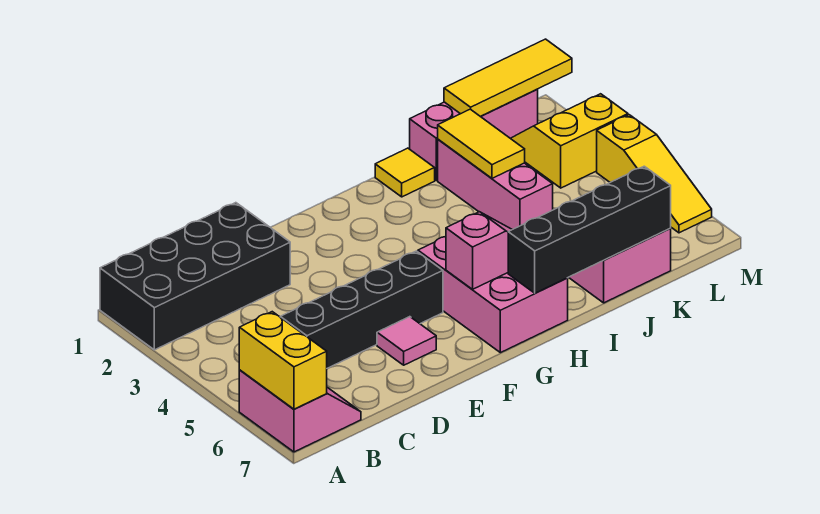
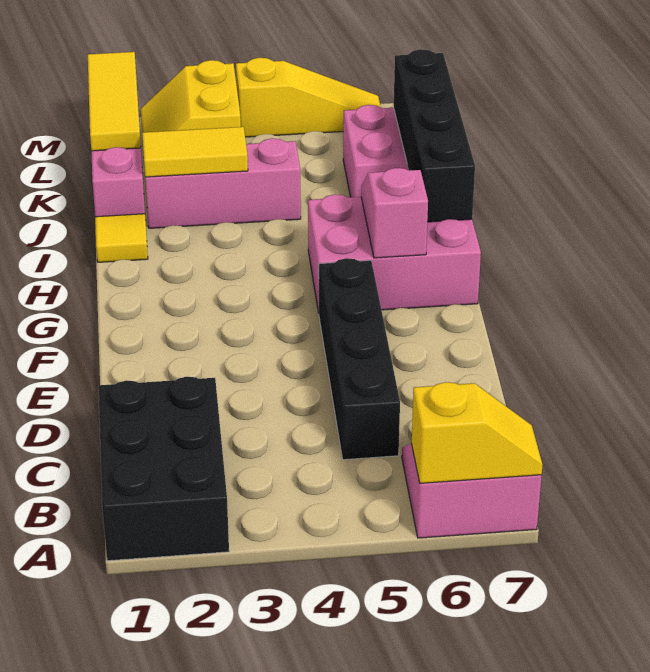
black 2x4 brick [100,203,290,350] -> black 2x3 brick [99,377,229,561]
yellow 1x2 brick [239,312,327,409] -> yellow 1x2 slope [411,382,542,483]
pink 1x1 tile [377,317,436,365] -> none

